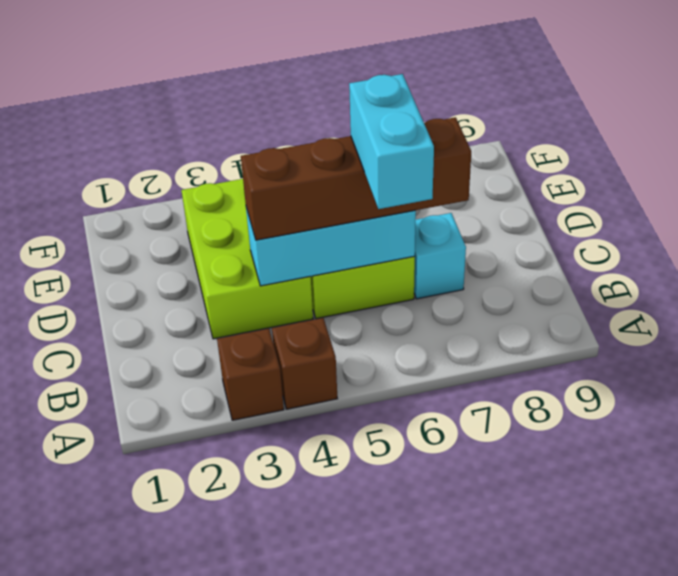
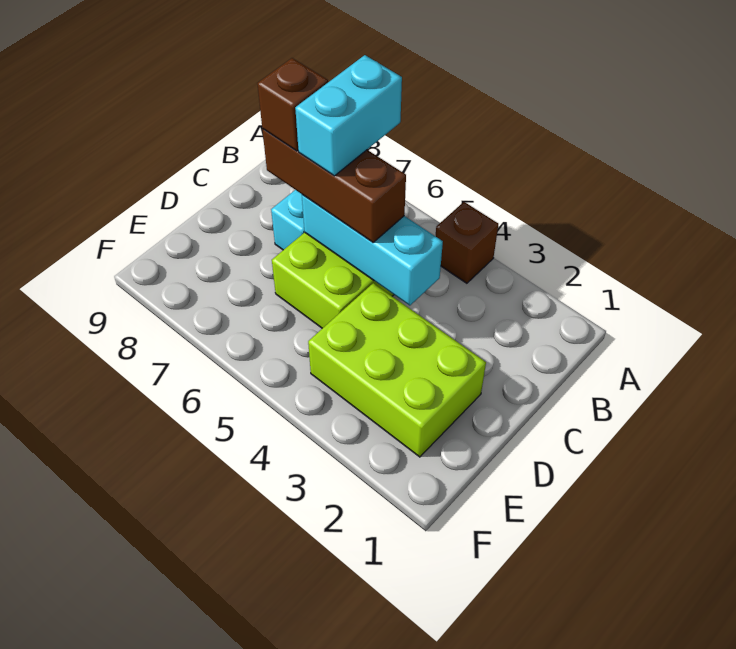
brown 1x1 brick [217,329,284,420] -> brown 1x1 brick moved to [257,58,328,151]
lime 2x3 brick [181,179,313,339] -> lime 2x3 brick turned to [308,283,486,457]
brown 1x4 brick [241,117,471,240] -> brown 1x3 brick [262,129,406,242]

